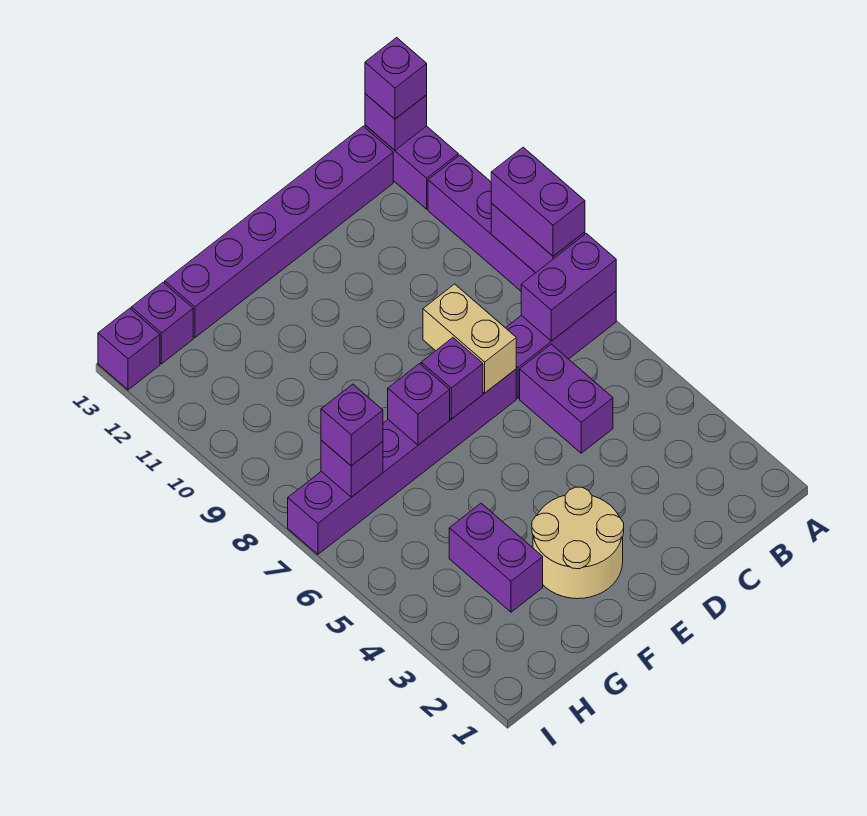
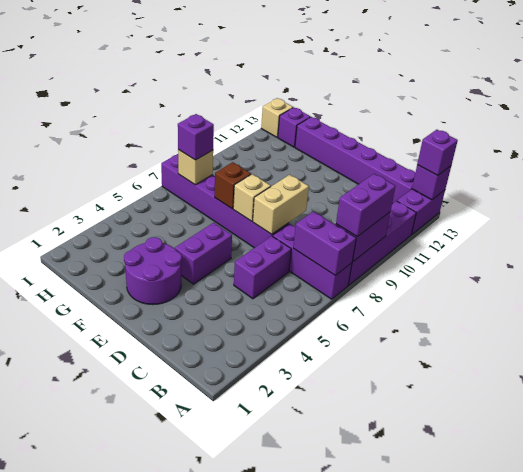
tan 2x2 round brick [532,487,624,599] -> purple 2x2 round brick [124,237,182,305]
purple 1x1 brick [421,338,483,419] -> tan 1x1 brick [233,174,271,221]
purple 1x1 brick [388,364,450,445] -> brown 1x1 brick [215,162,251,209]
purple 1x2 brick [449,503,543,612] -> purple 1x2 brick moved to [175,223,232,284]
purple 1x1 brick [321,440,383,497] -> tan 1x1 brick [178,150,213,185]
purple 1x1 brick [98,308,160,390] -> tan 1x1 brick [261,98,293,137]

